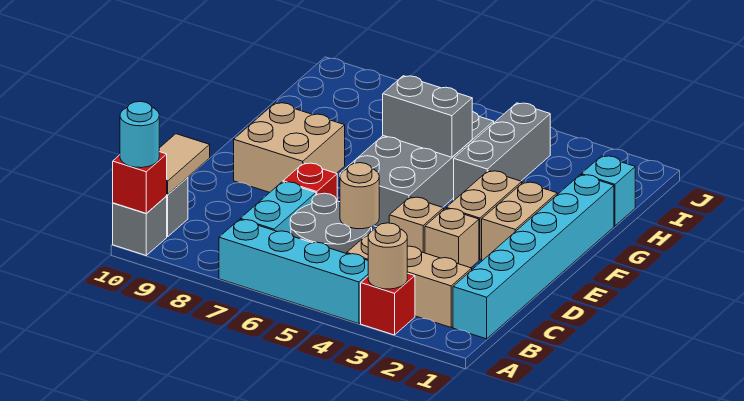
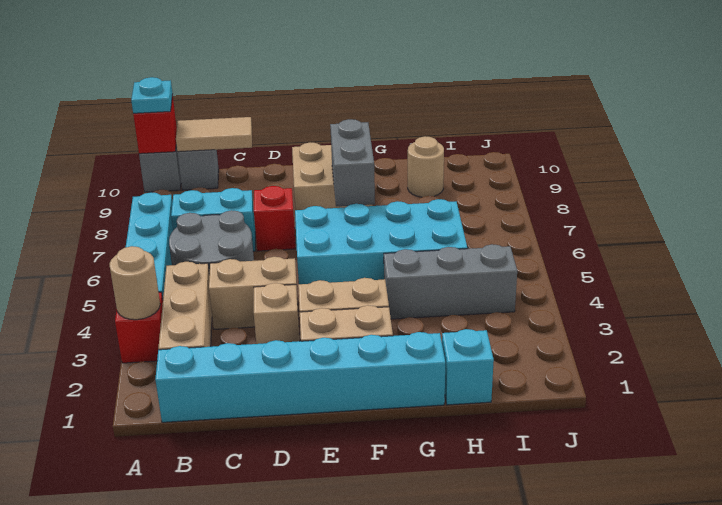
cyan 1x1 round brick [120,101,159,168] -> cyan 1x1 plate [131,77,173,114]
tan 1x1 round brick [340,163,379,229] -> tan 1x1 round brick moved to [408,136,444,197]
tan 1x1 brick [389,197,444,253] -> tan 1x2 brick [209,257,299,329]
grey 2x4 brick [340,112,494,227] -> cyan 2x4 brick [295,199,467,284]
grey 1x2 brick [383,76,472,157] -> grey 1x2 brick moved to [330,119,375,206]

